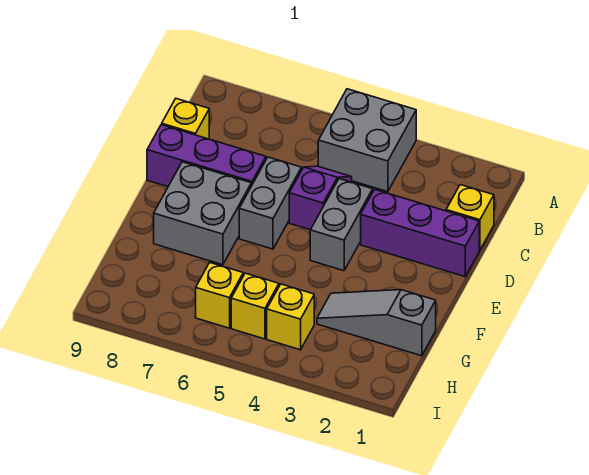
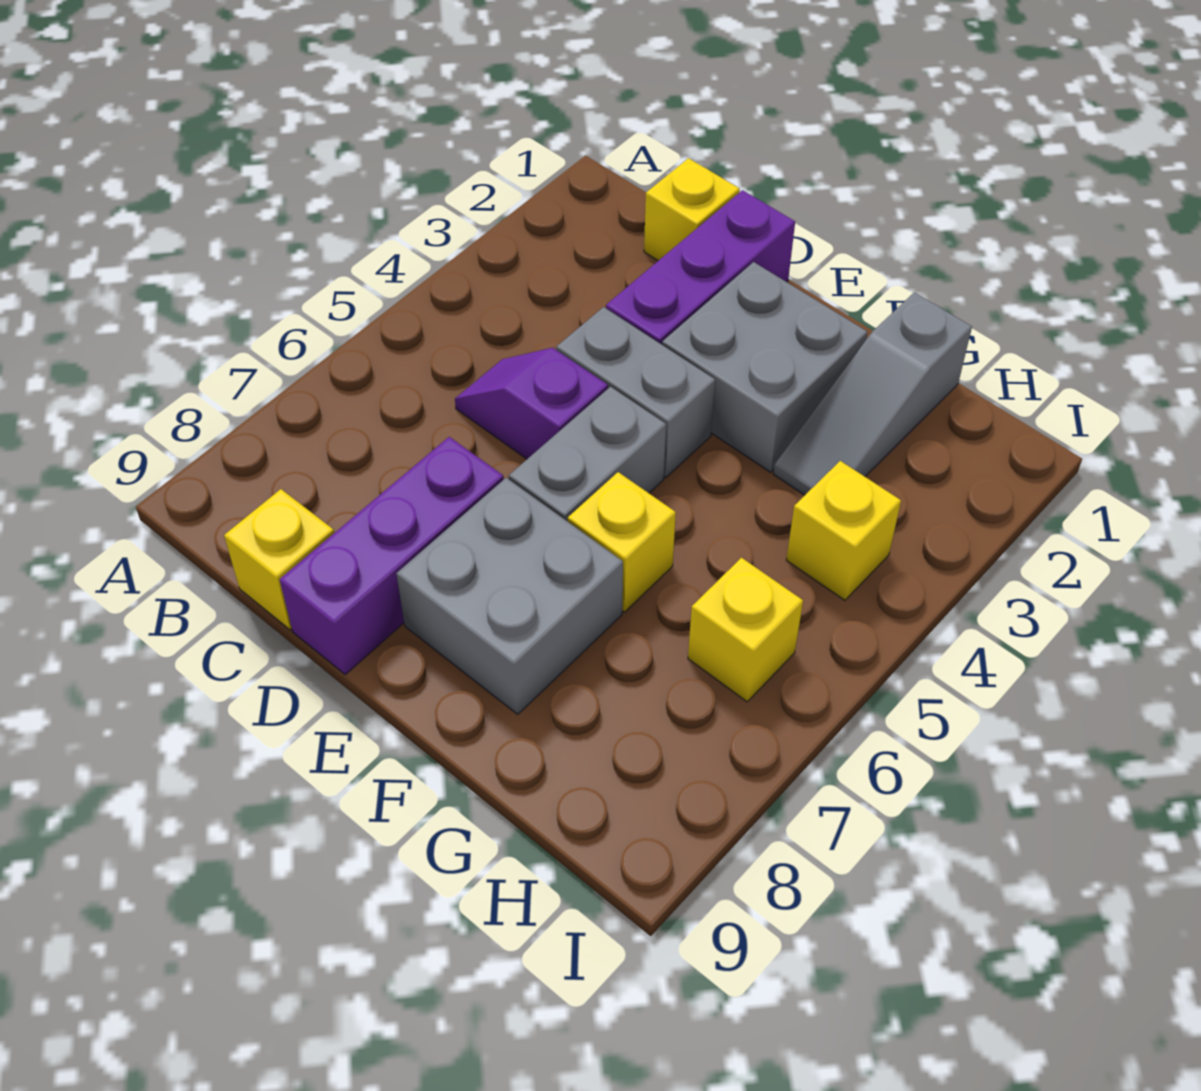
grey 2x2 brick [318,89,416,192] -> grey 2x2 brick moved to [662,262,867,472]
grey 1x2 brick [239,157,302,249] -> grey 1x2 brick turned to [509,387,666,521]
yellow 1x1 brick [231,273,279,339] -> yellow 1x1 brick moved to [568,472,676,612]

